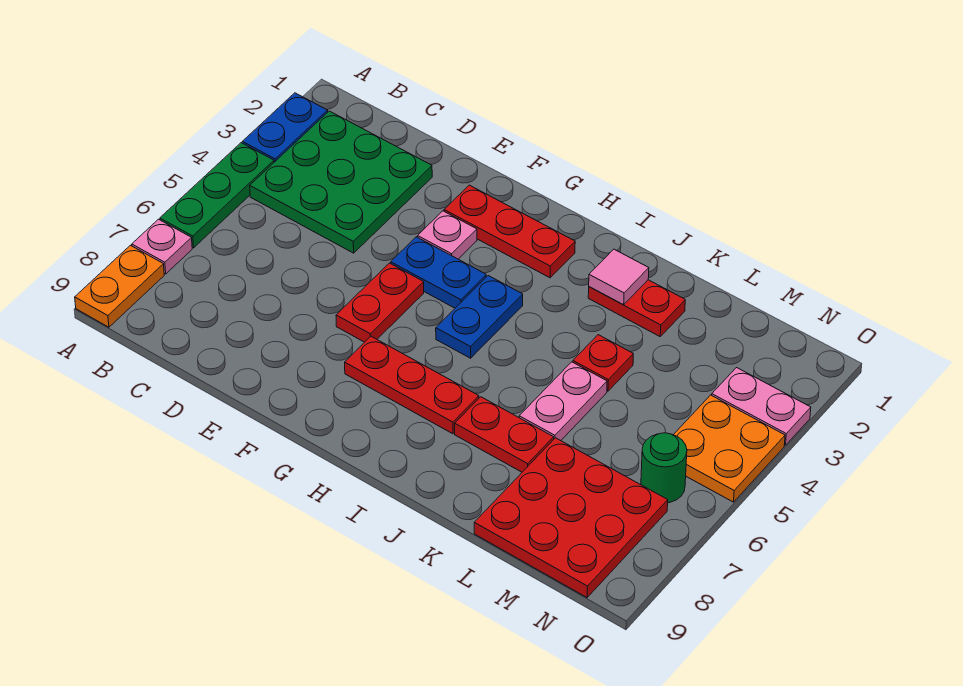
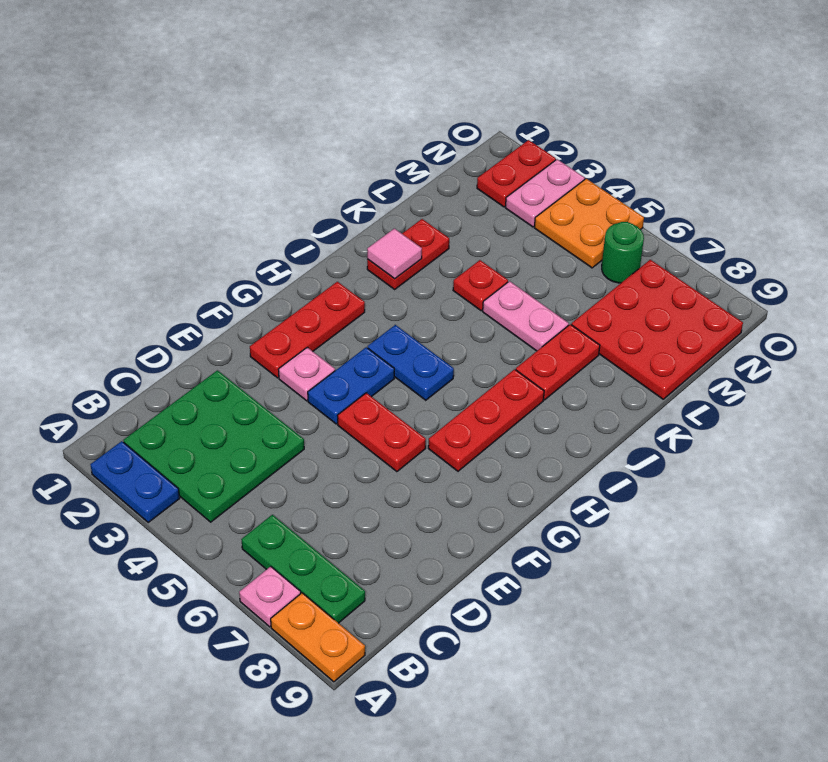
green 1x3 plate [160,143,274,248] -> green 1x3 plate moved to [241,515,365,623]
none -> red 1x2 plate [477,140,556,207]

